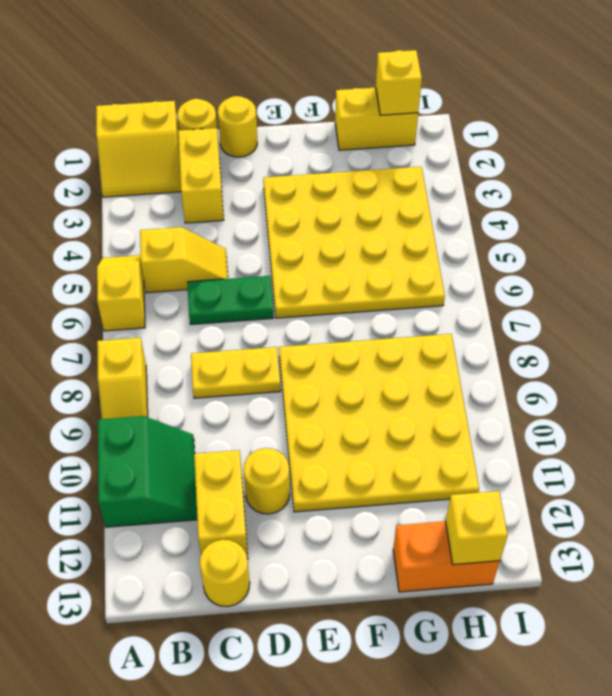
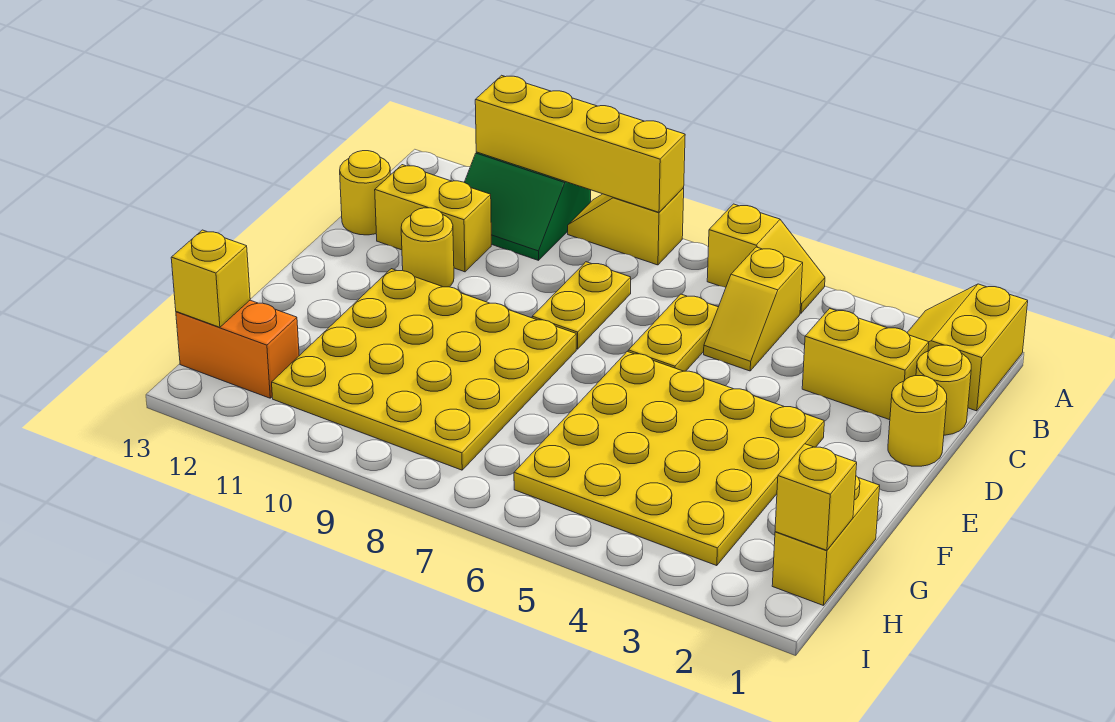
none -> yellow 1x4 brick [475,75,685,212]
green 1x2 plate [187,276,274,324] -> yellow 1x2 plate [628,294,718,371]
orange 1x2 brick [393,521,500,592] -> orange 1x2 brick turned to [176,300,299,398]

